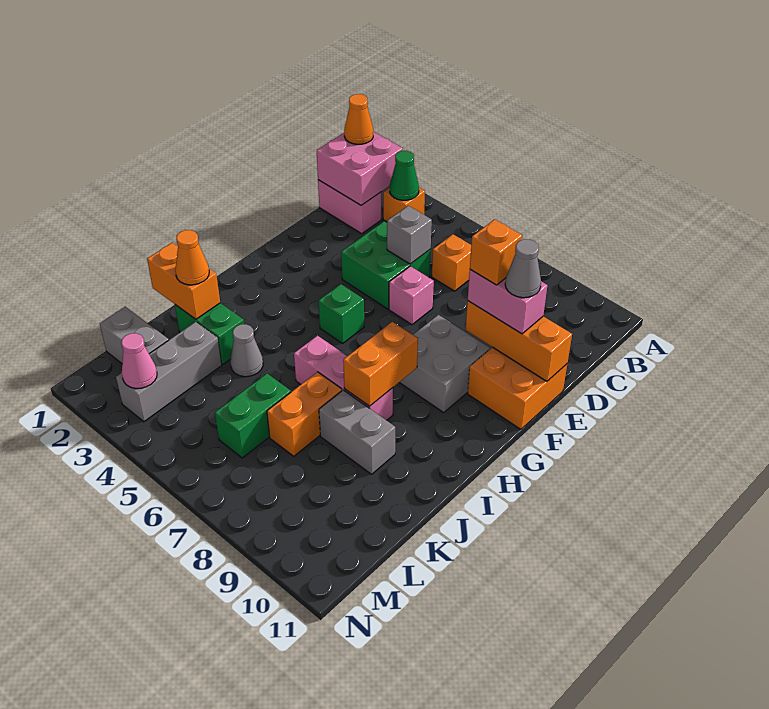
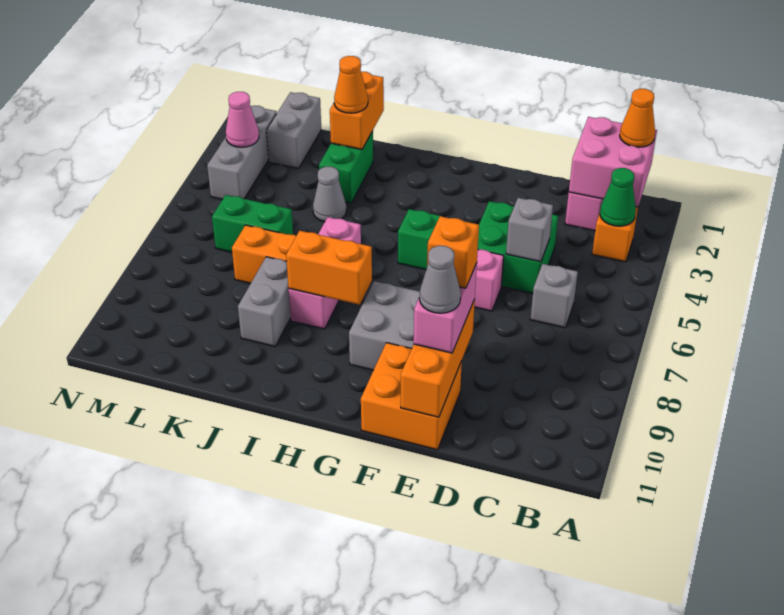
orange 1x1 brick [432,234,471,291] -> grey 1x1 brick [530,264,578,328]
grey 1x3 brick [116,322,222,422] -> grey 1x3 brick turned to [207,106,277,199]

